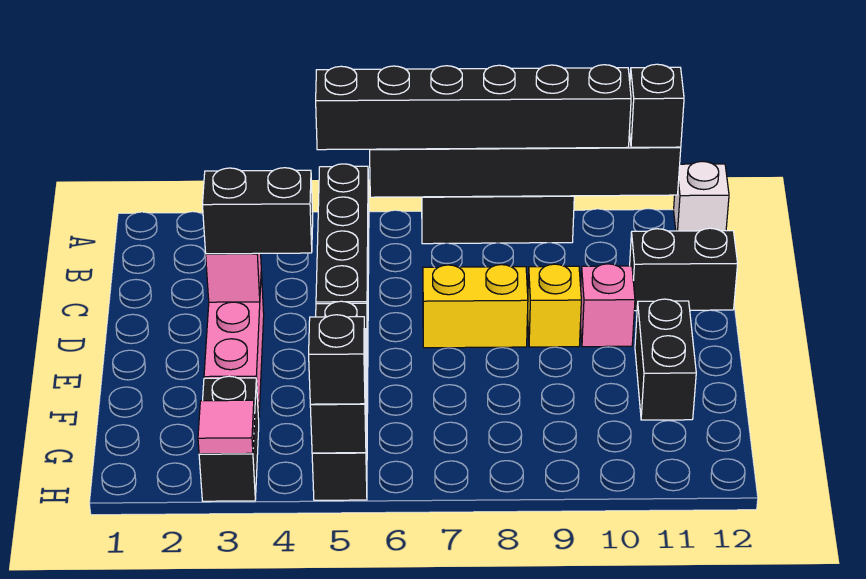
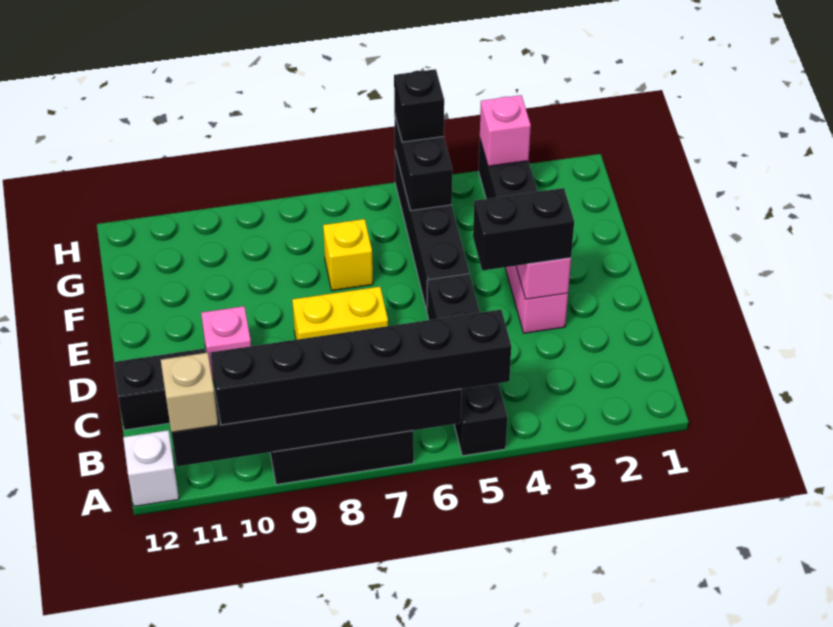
black 1x1 brick [629,64,684,147] -> tan 1x1 brick [161,353,218,432]
yellow 1x1 brick [528,264,581,347] -> yellow 1x1 brick moved to [323,219,373,291]
black 1x2 brick [635,299,696,420] -> none
pink 1x1 tile [198,400,255,454] -> pink 1x1 brick [480,95,531,166]

